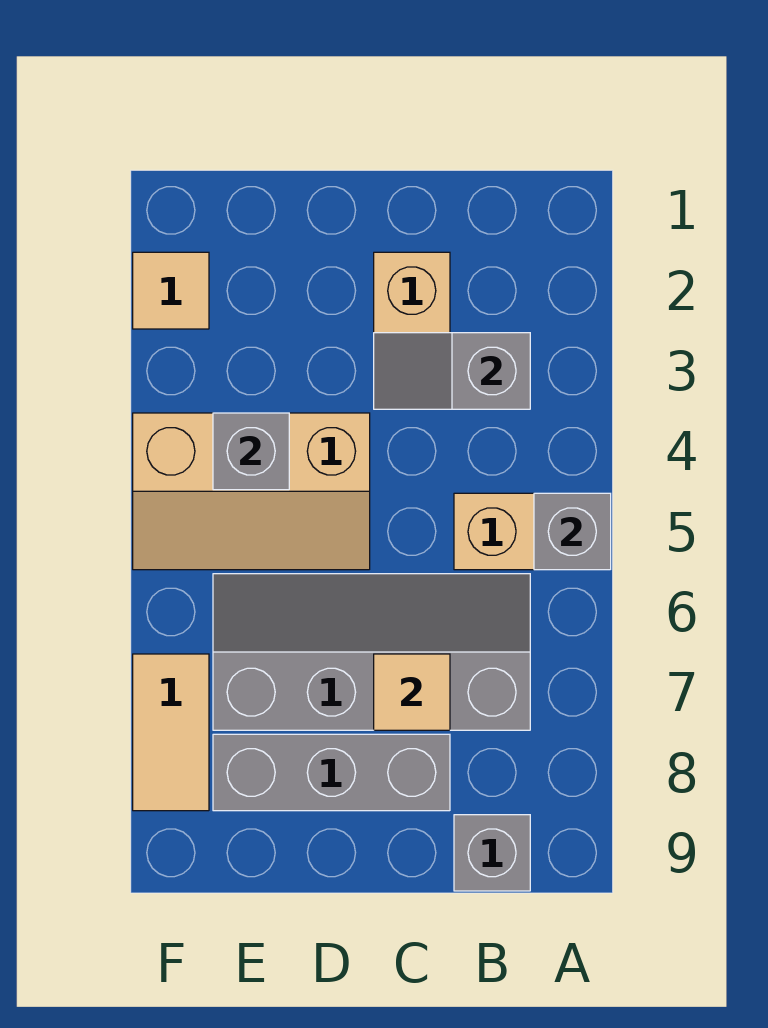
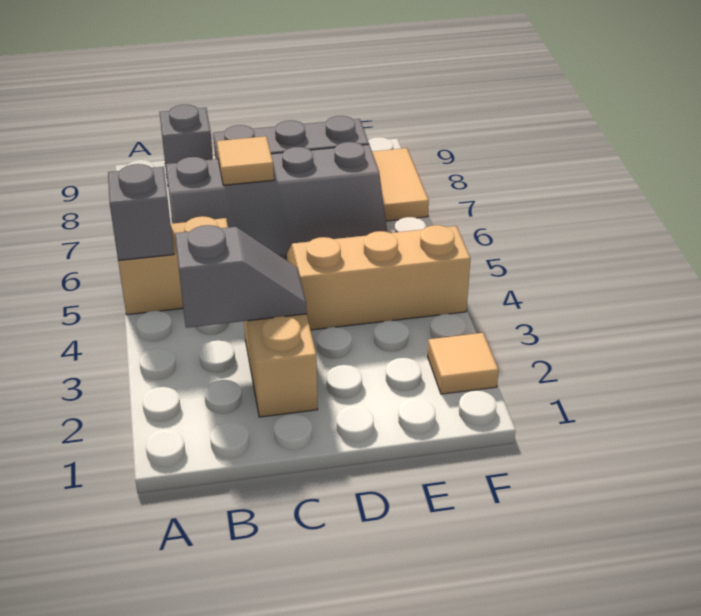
grey 1x1 brick [213,413,289,490] -> none

